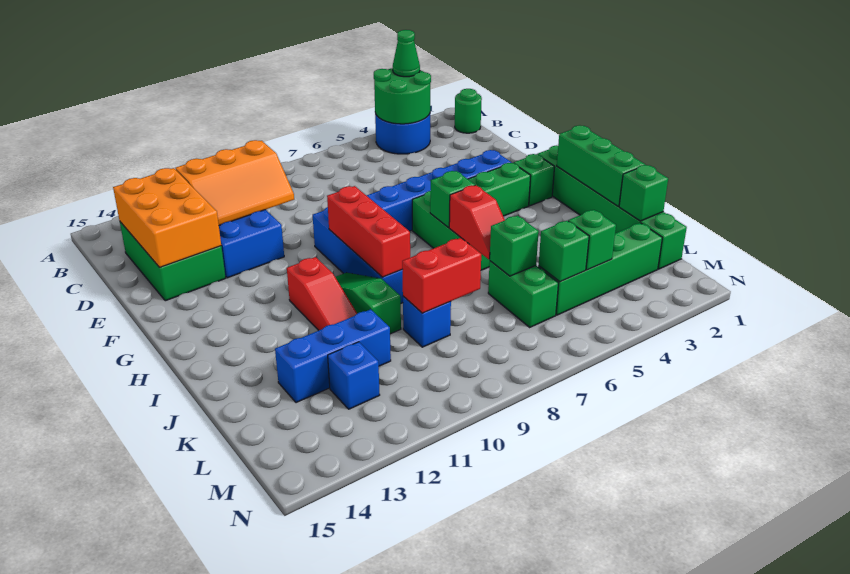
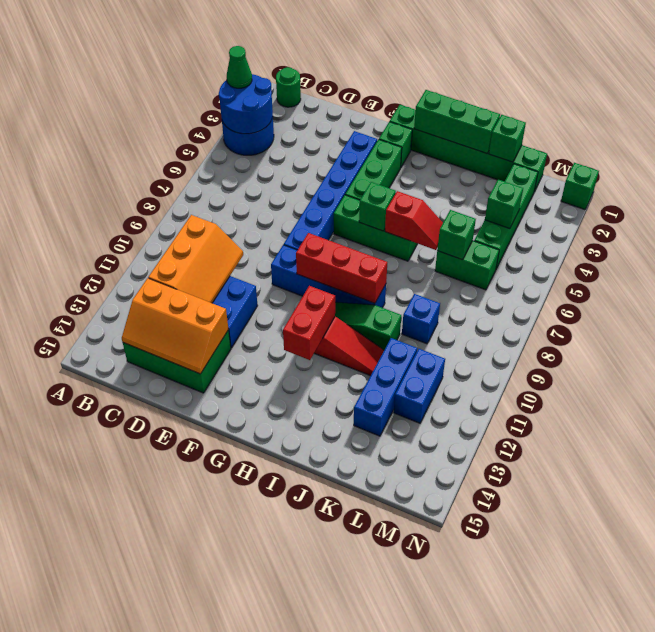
green 2x2 round brick [374,68,431,124] -> blue 2x2 round brick [219,74,273,134]
orange 2x3 brick [113,168,221,267] -> orange 2x3 slope [122,278,229,374]
red 1x2 brick [402,238,481,313] -> red 1x2 brick moved to [283,286,335,360]
green 1x1 brick [539,221,589,282] -> green 1x1 brick moved to [561,163,599,210]
blue 1x1 brick [328,342,380,409] -> blue 1x2 brick [394,349,445,423]

